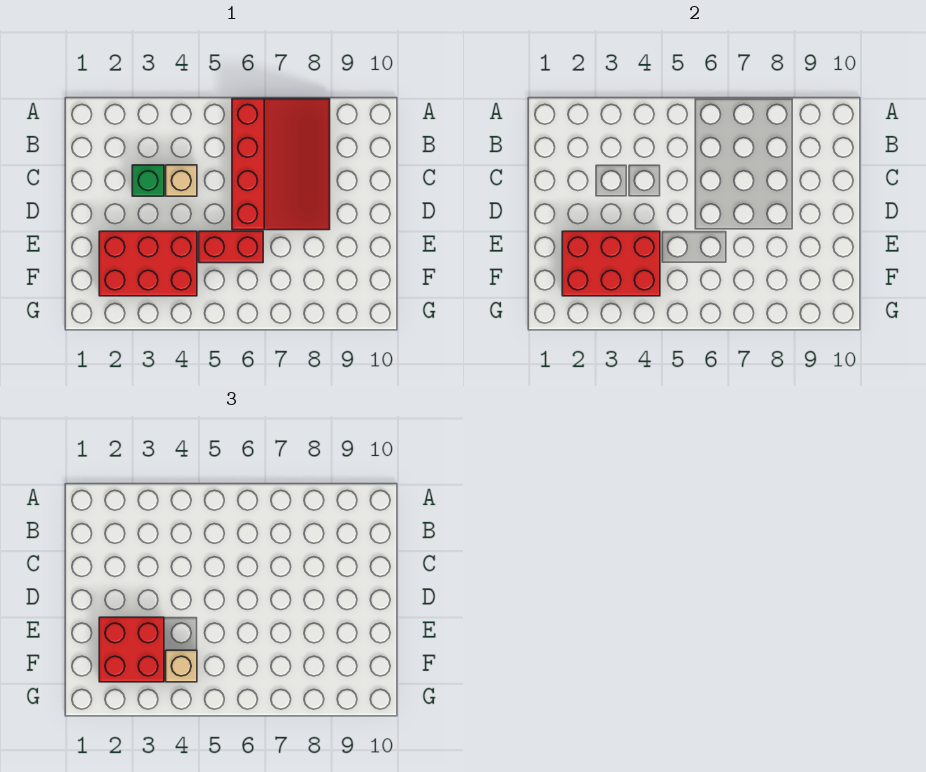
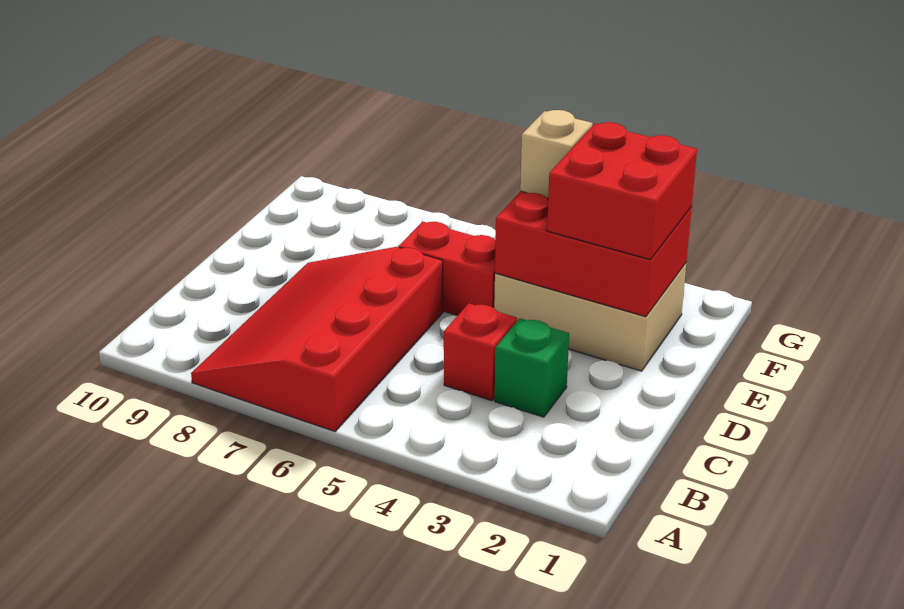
tan 1x1 brick [166,165,197,196] -> red 1x1 brick [444,303,517,401]
red 2x3 brick [99,231,197,296] -> tan 2x3 brick [494,263,686,371]

